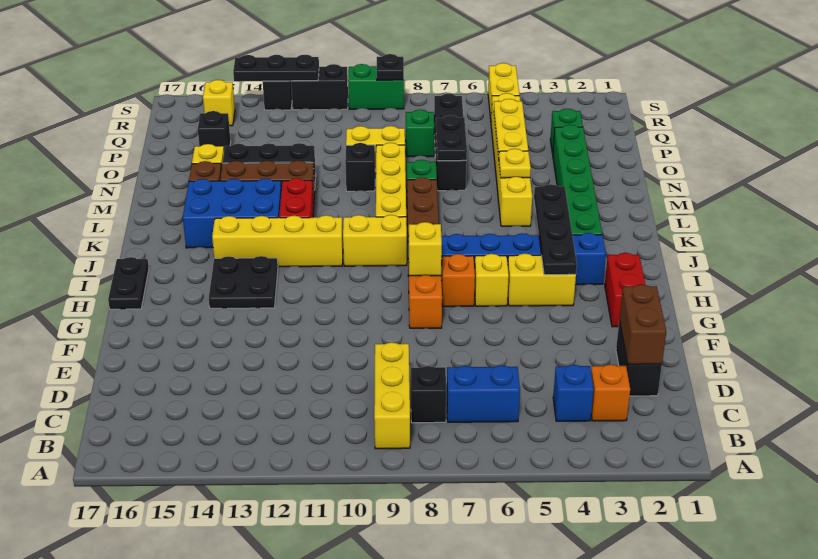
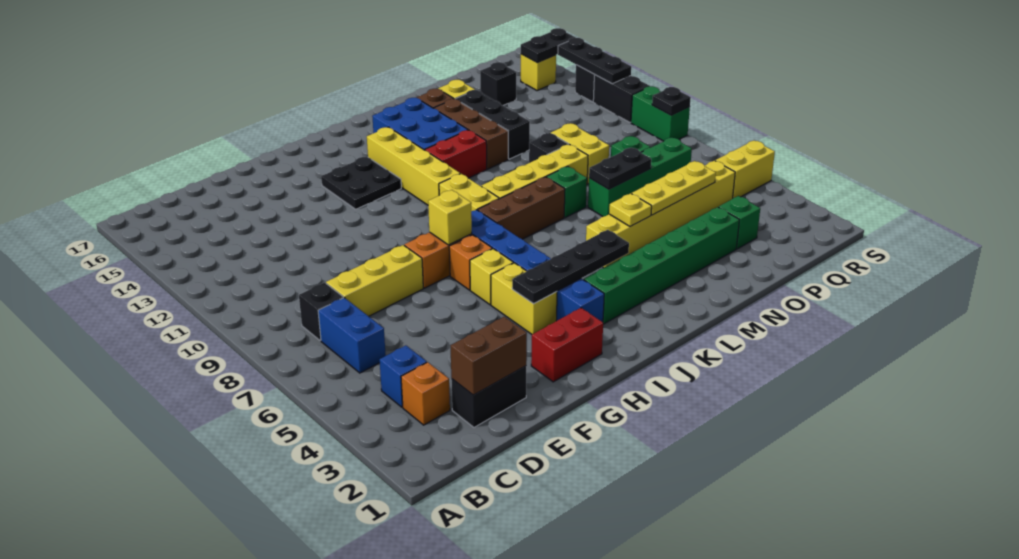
yellow 1x3 brick [374,342,410,449] -> yellow 1x3 brick moved to [326,245,423,316]
black 1x2 plate [108,257,149,309] -> black 1x2 plate moved to [521,28,576,63]
black 1x4 brick [434,94,467,191] -> green 1x4 brick [588,138,692,217]

